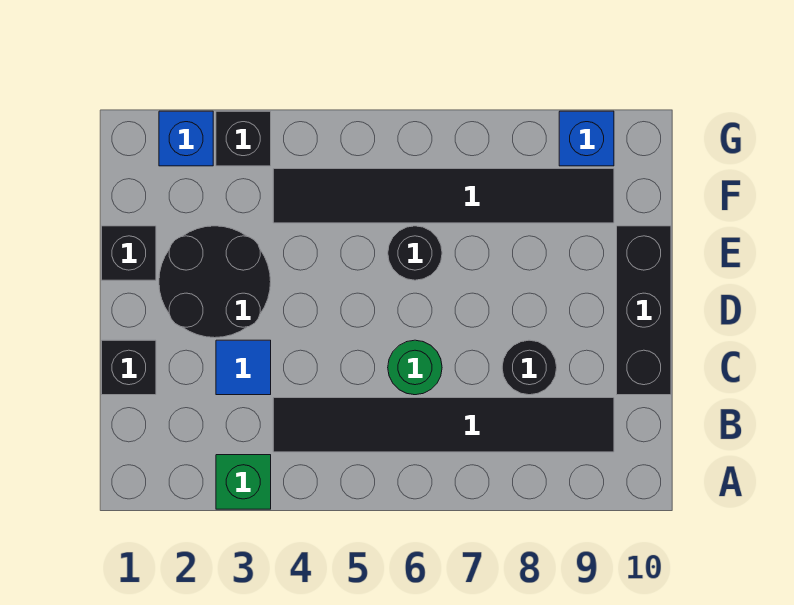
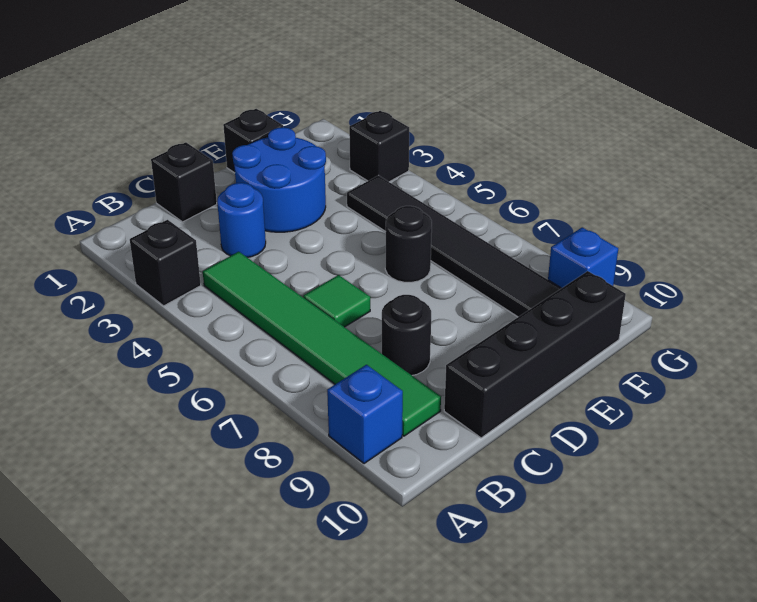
green 1x1 brick [216,455,271,509] -> black 1x1 brick [130,220,201,306]
black 1x6 tile [273,398,614,452] -> green 1x6 tile [203,252,441,436]
blue 1x1 tile [216,340,271,395] -> blue 1x1 round brick [217,183,266,257]
green 1x1 round brick [388,340,442,395] -> green 1x1 tile [303,275,370,327]
black 1x3 brick [617,226,671,395] -> black 1x4 brick [444,271,626,438]
black 2x2 round brick [159,226,271,338] -> blue 2x2 round brick [232,127,326,232]
blue 1x1 brick [159,111,213,166] -> blue 1x1 brick moved to [327,365,403,464]

